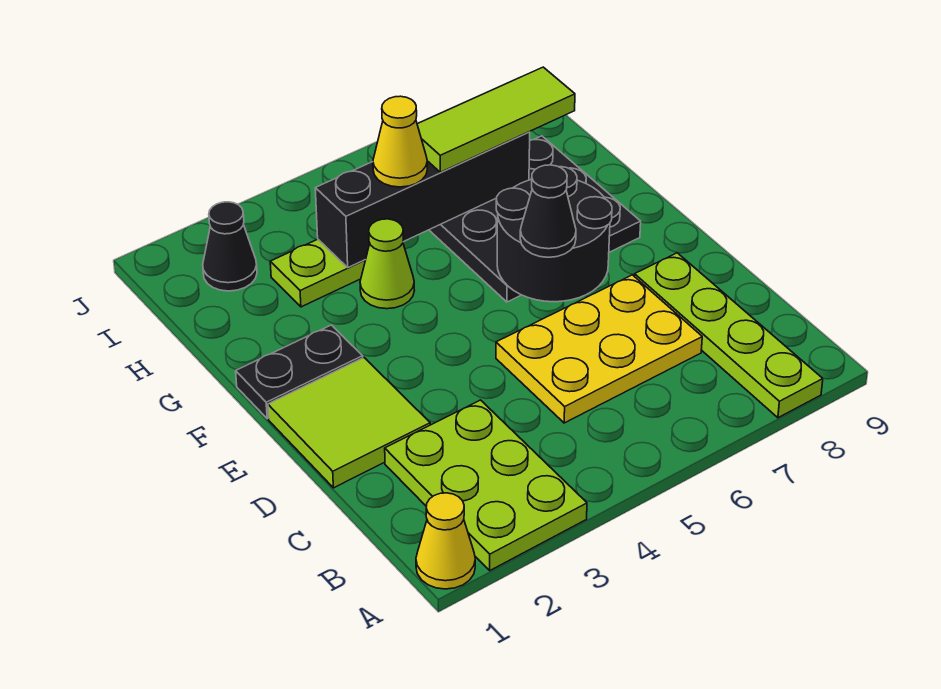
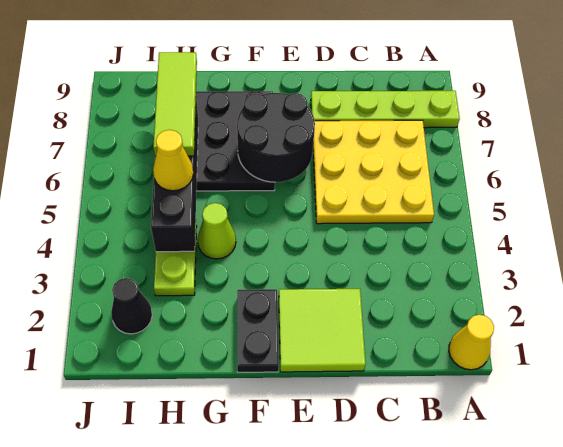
lime 2x3 plate [385,400,587,570] -> none
yellow 2x3 plate [496,275,702,423] -> yellow 3x3 plate [313,120,434,224]
black 1x1 cone [520,165,576,257] -> none

